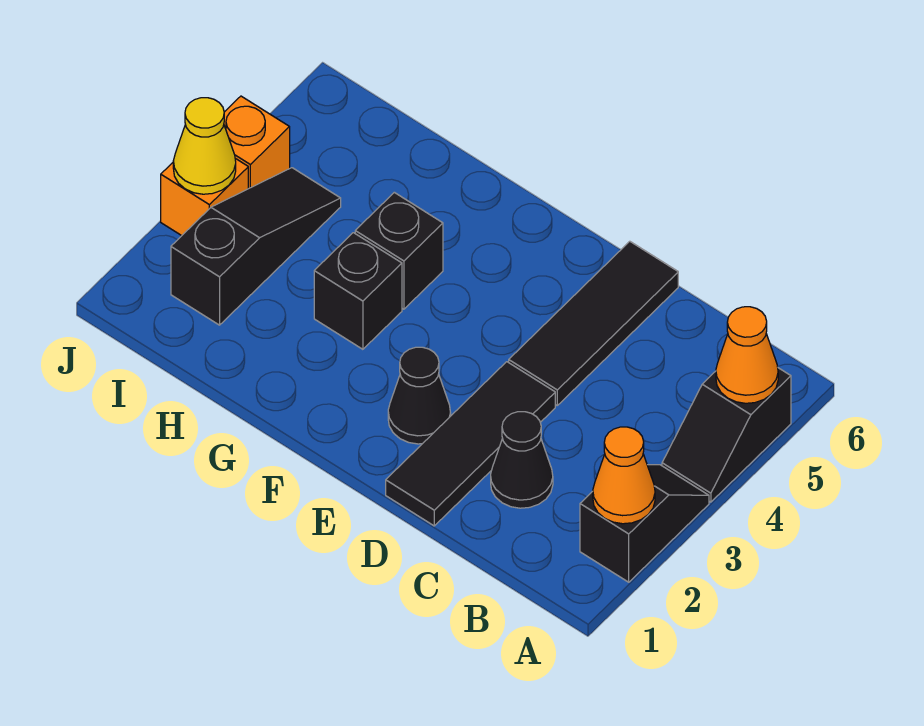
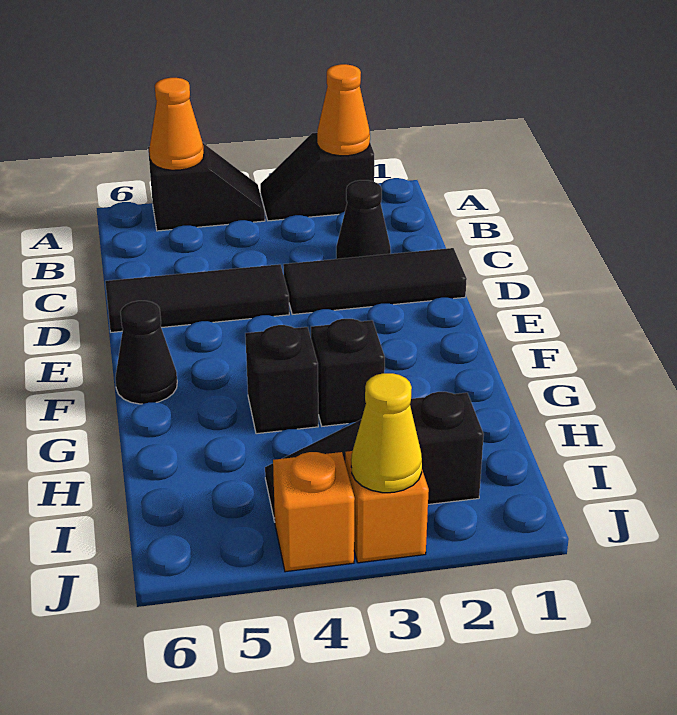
black 1x1 cone [388,347,451,444] -> black 1x1 cone moved to [115,301,177,404]

